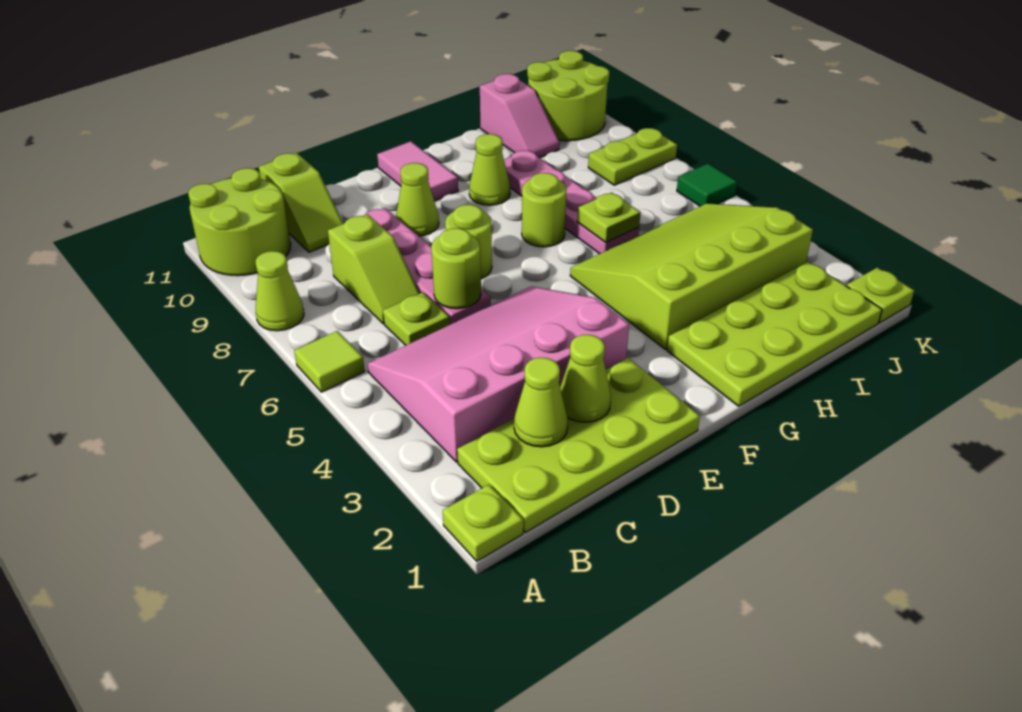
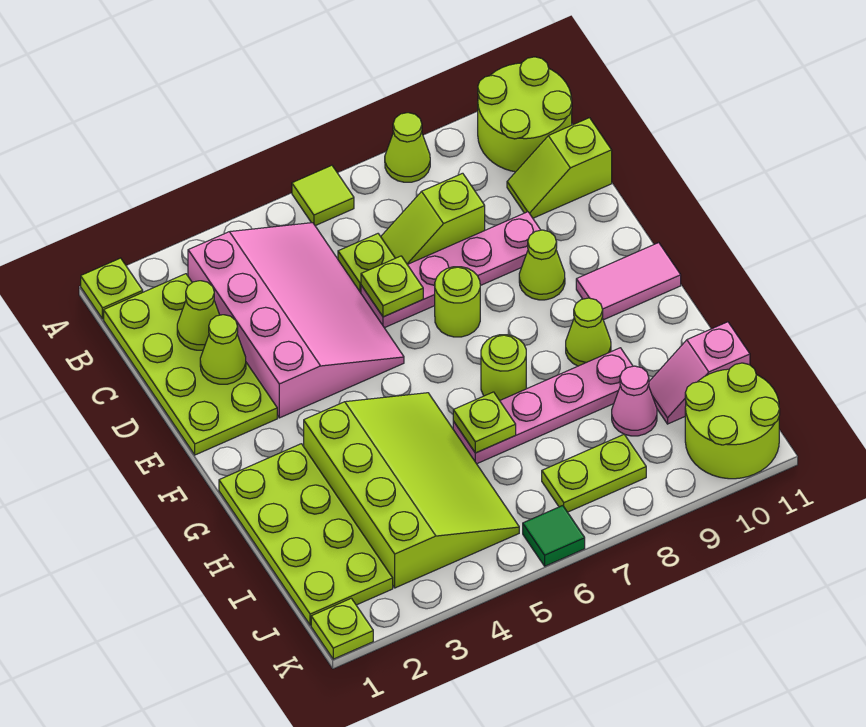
lime 1x1 round brick [431,228,481,309] -> lime 1x1 plate [361,256,423,317]
none -> pink 1x1 cone [612,366,657,436]
lime 1x2 plate [588,128,677,185] -> lime 1x2 plate turned to [542,434,646,512]

